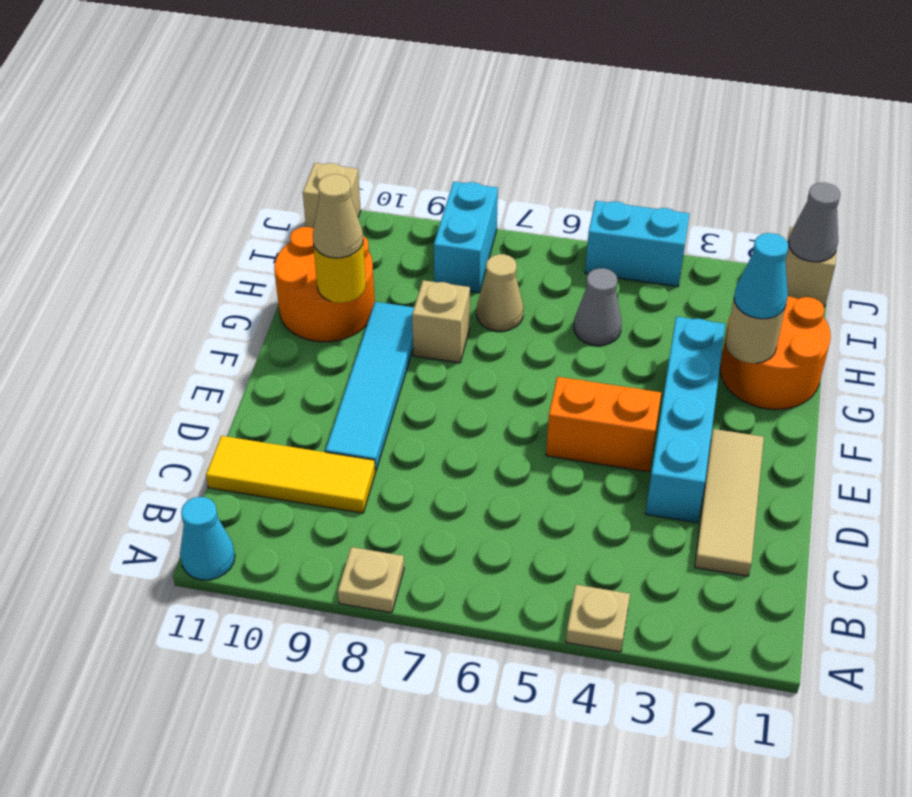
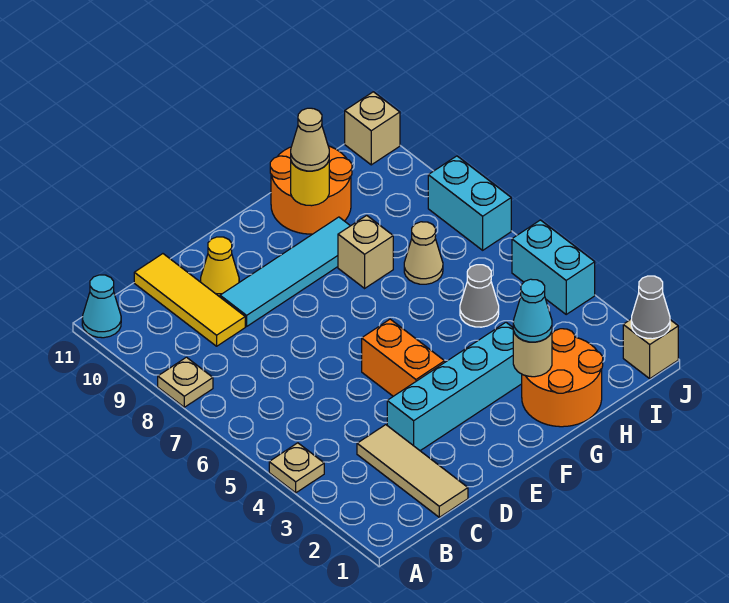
tan 1x3 tile [695,429,764,576] -> tan 1x3 tile turned to [357,425,468,517]
none -> yellow 1x1 cone [200,237,239,297]
cyan 1x2 brick [434,182,498,293] -> cyan 1x2 brick turned to [428,156,511,250]

